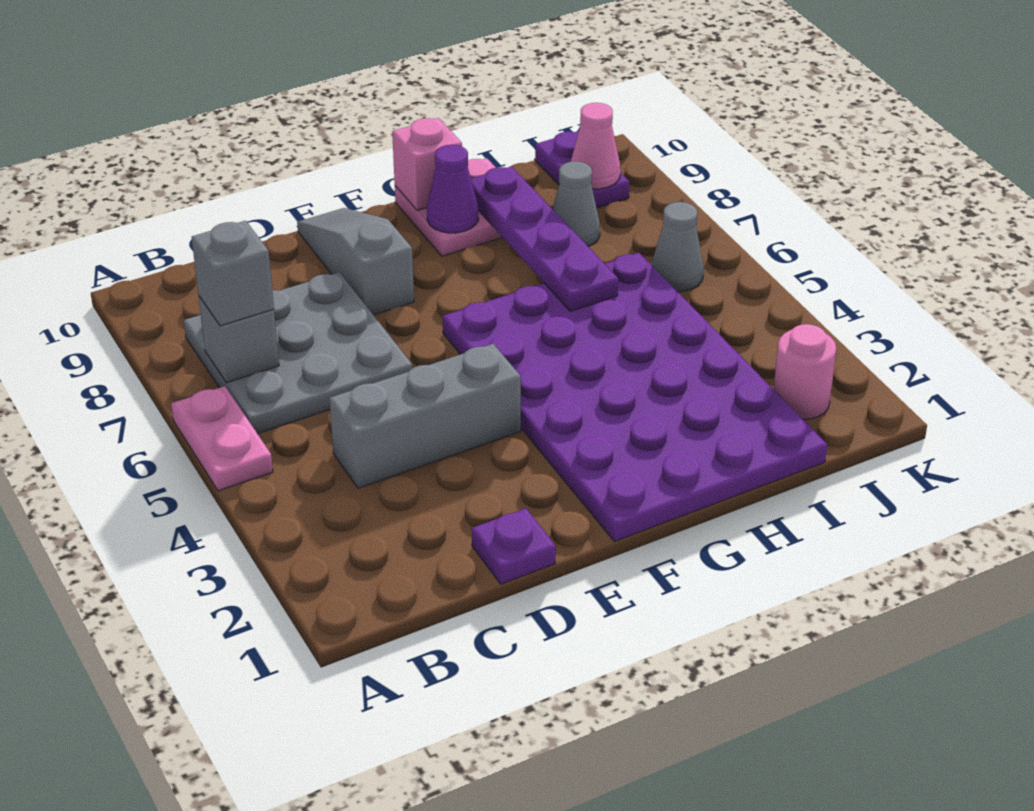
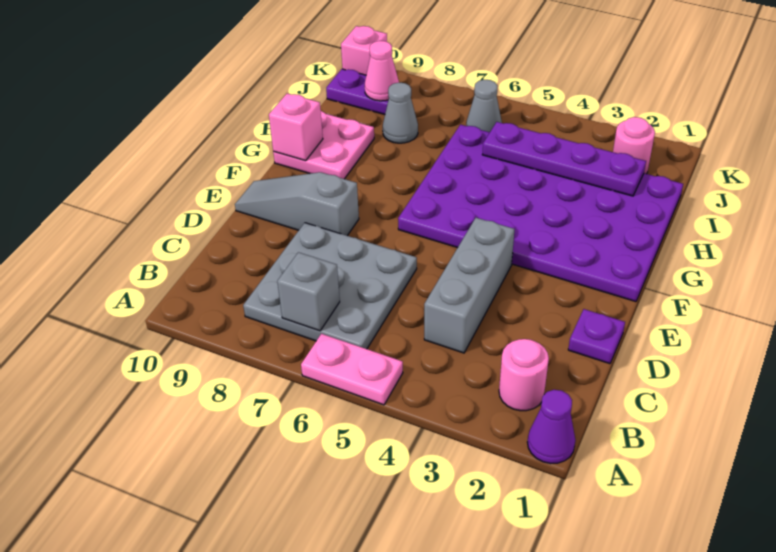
none -> pink 1x1 round brick [499,339,549,411]
grey 1x1 brick [192,221,274,326] -> none
purple 1x1 cone [427,145,479,233] -> purple 1x1 cone moved to [527,390,575,464]
purple 1x4 plate [471,167,618,311] -> purple 1x4 plate moved to [482,122,646,196]
none -> pink 1x1 brick [341,26,387,75]

